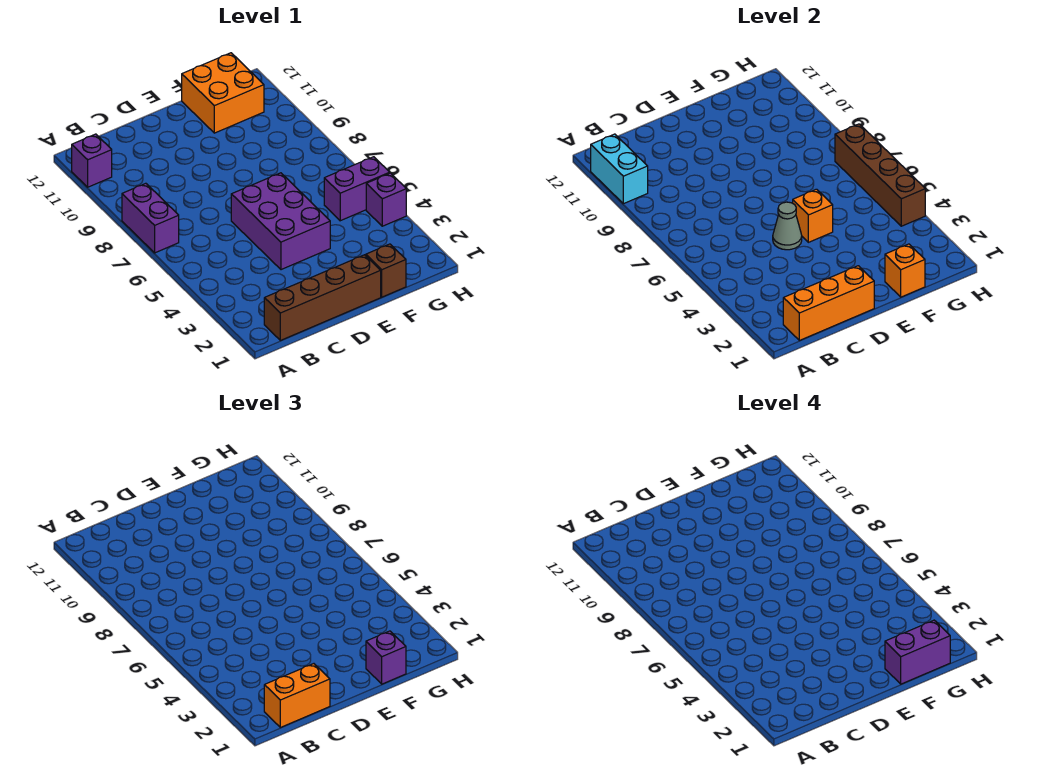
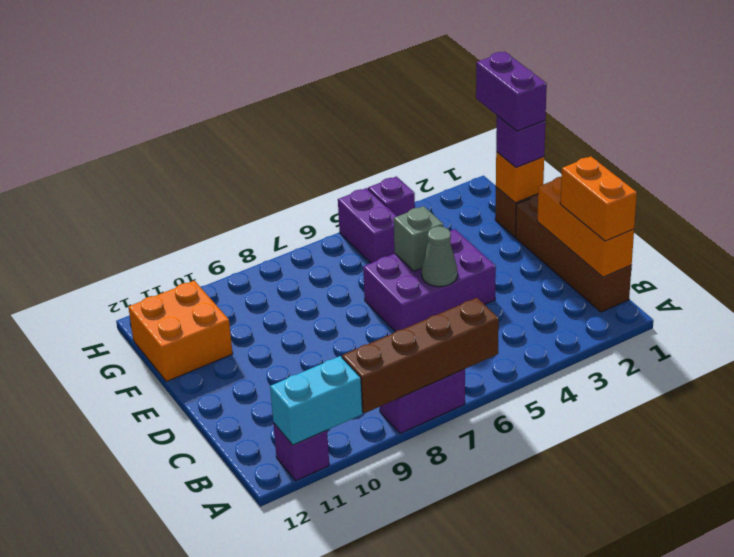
orange 1x1 brick [793,189,833,242] -> grey 1x1 brick [394,206,443,271]
brown 1x4 brick [835,124,925,226] -> brown 1x4 brick moved to [342,298,499,413]

